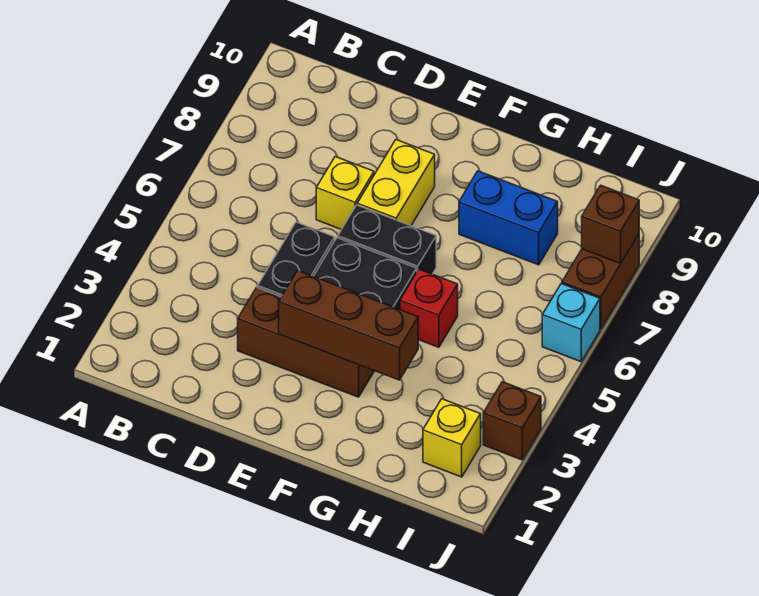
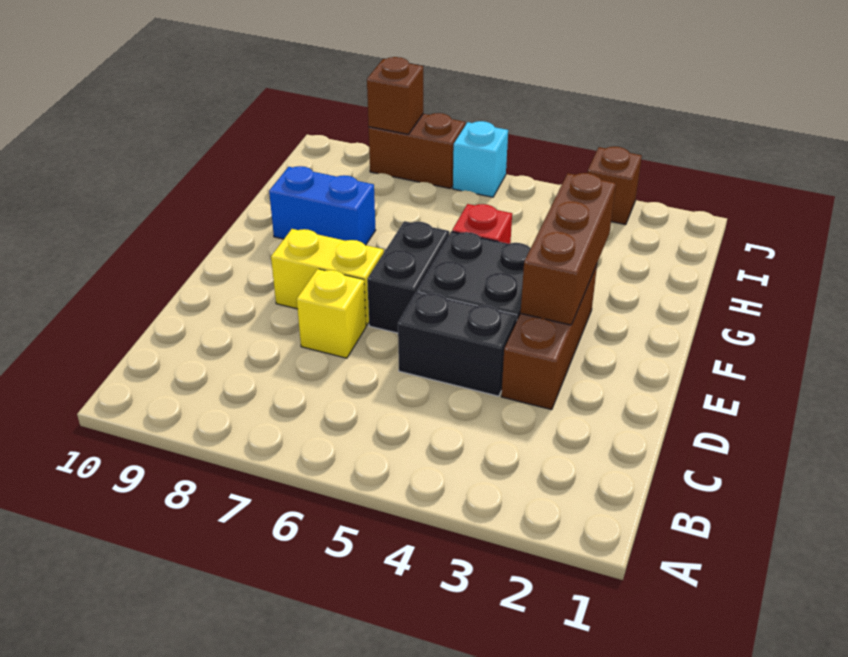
blue 1x2 brick [459,171,558,265] -> blue 1x2 brick turned to [269,166,376,245]
yellow 1x1 brick [423,399,481,477] -> none

